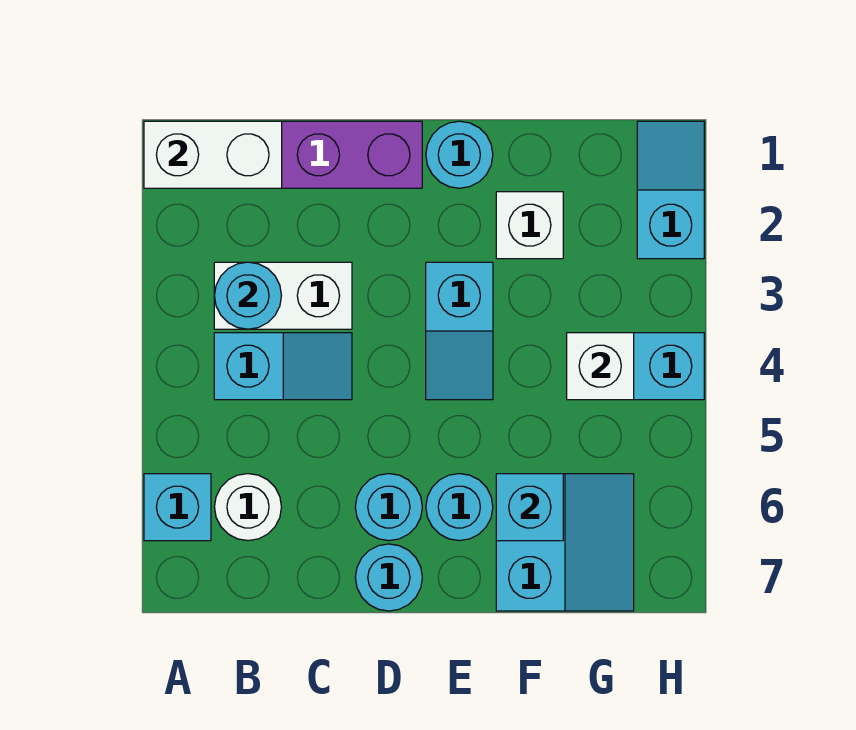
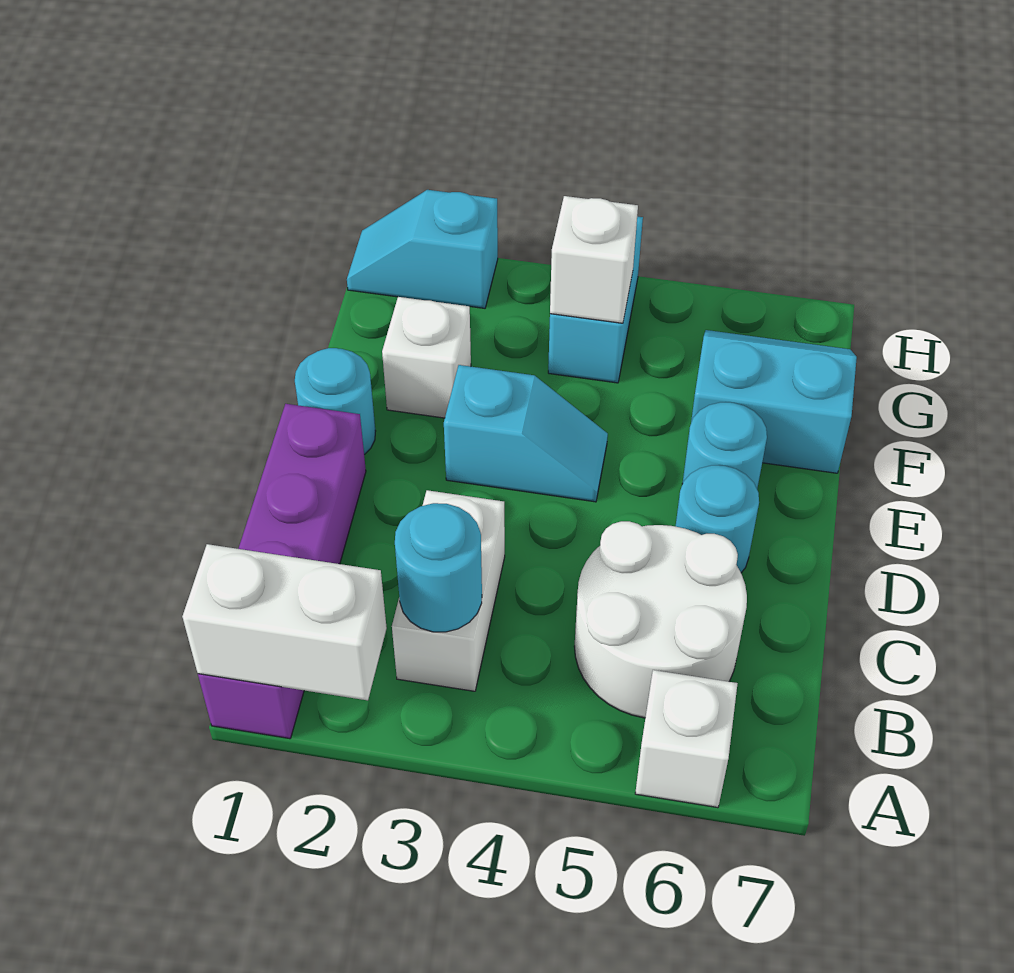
white 1x2 brick [144,121,282,188] -> white 1x2 brick turned to [182,544,387,700]
cyan 1x1 brick [144,474,211,541] -> white 1x1 brick [635,670,738,808]
cyan 1x2 slope [214,333,352,400] -> none
white 1x1 round brick [215,474,281,541] -> white 2x2 round brick [574,521,747,718]
cyan 1x1 round brick [355,544,422,611] -> none
cyan 1x1 brick [496,474,563,541] -> none

